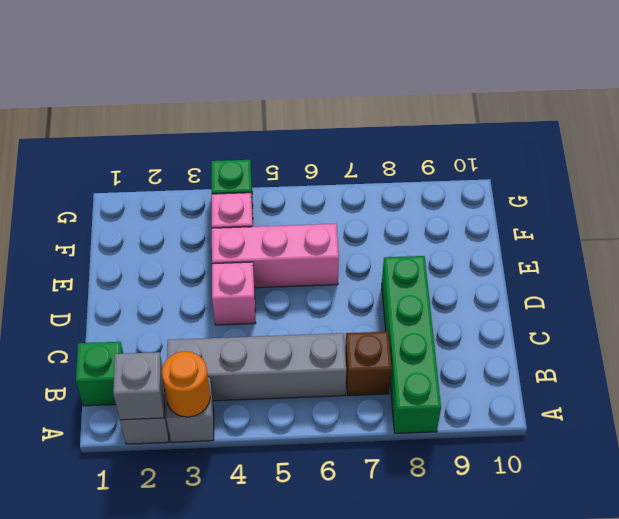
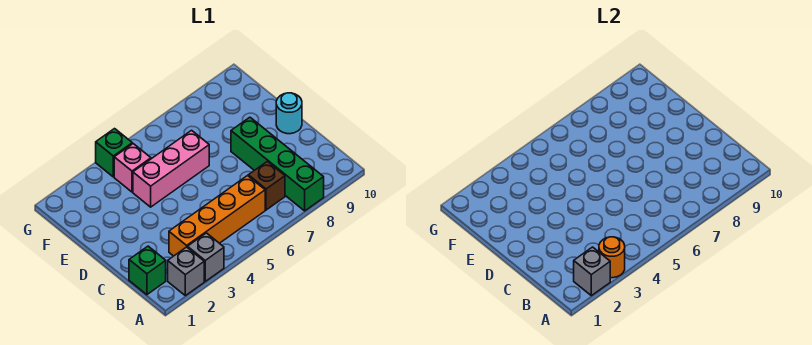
grey 1x4 brick [167,333,346,401] -> orange 1x4 brick [169,176,265,256]
pink 1x1 brick [212,262,255,325] -> none
none -> cyan 1x1 round brick [276,93,302,134]

